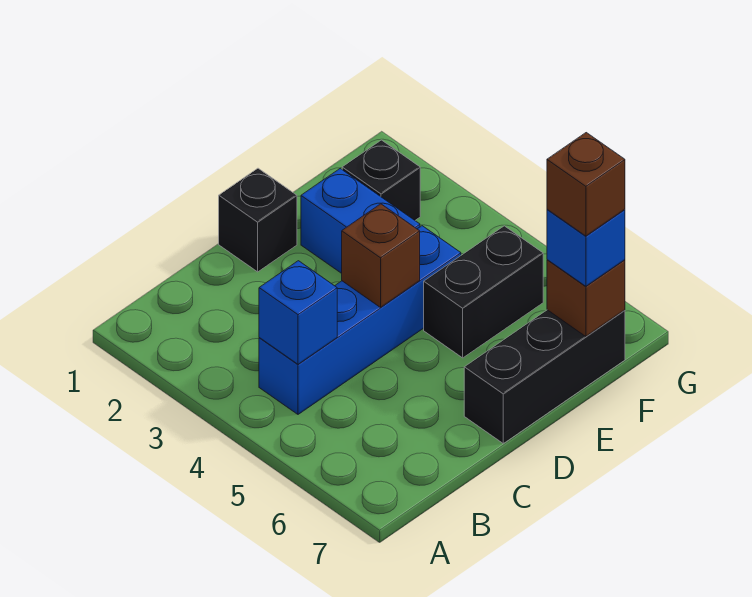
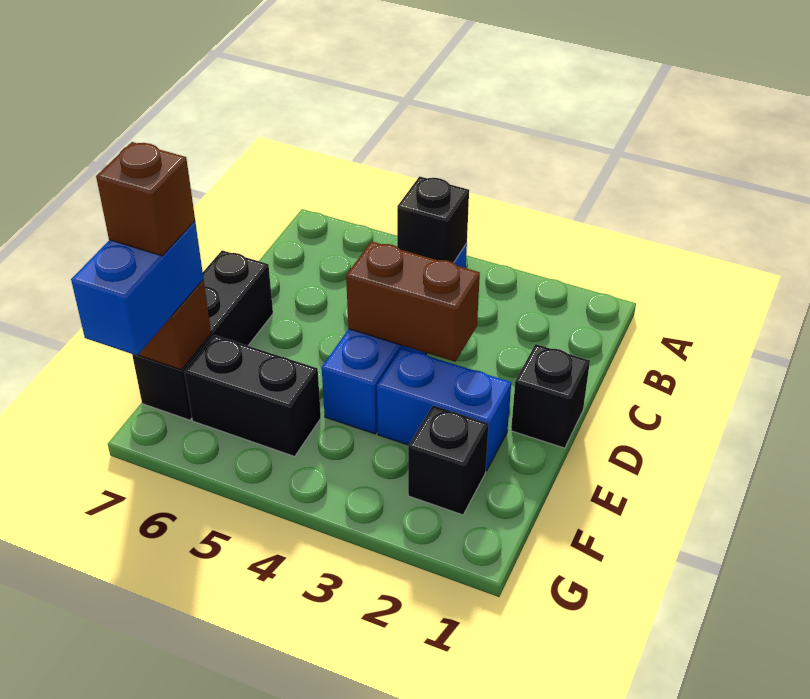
blue 1x1 brick [259,261,337,364] -> black 1x1 brick [397,176,469,263]
brown 1x1 brick [342,204,420,307] -> brown 1x2 brick [346,241,480,362]
black 1x2 brick [424,226,543,358] -> black 1x2 brick turned to [184,335,321,456]
blue 1x1 brick [547,209,625,286] -> blue 1x2 brick [71,221,203,356]

